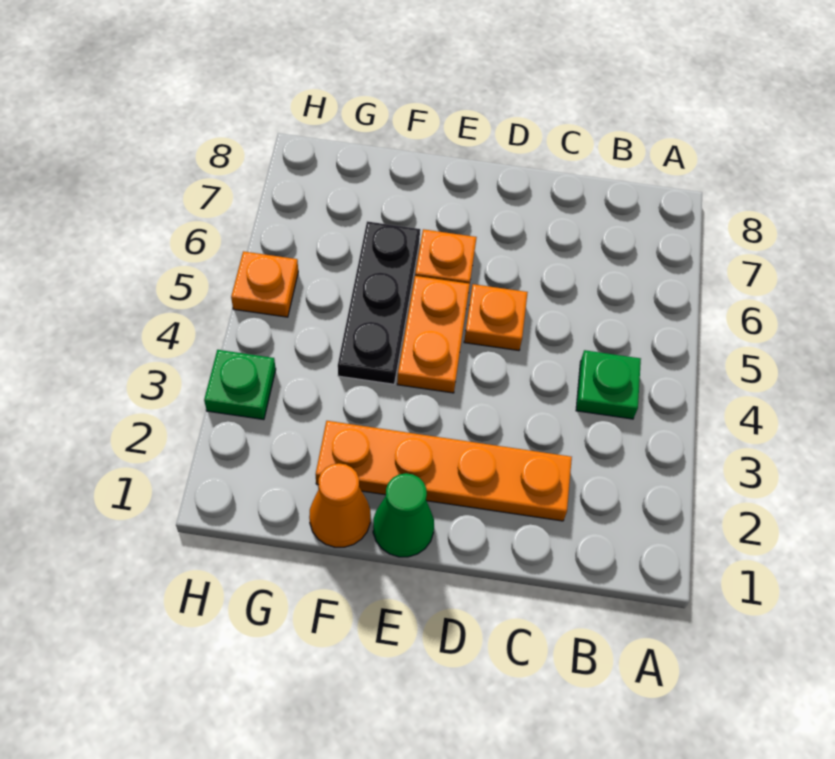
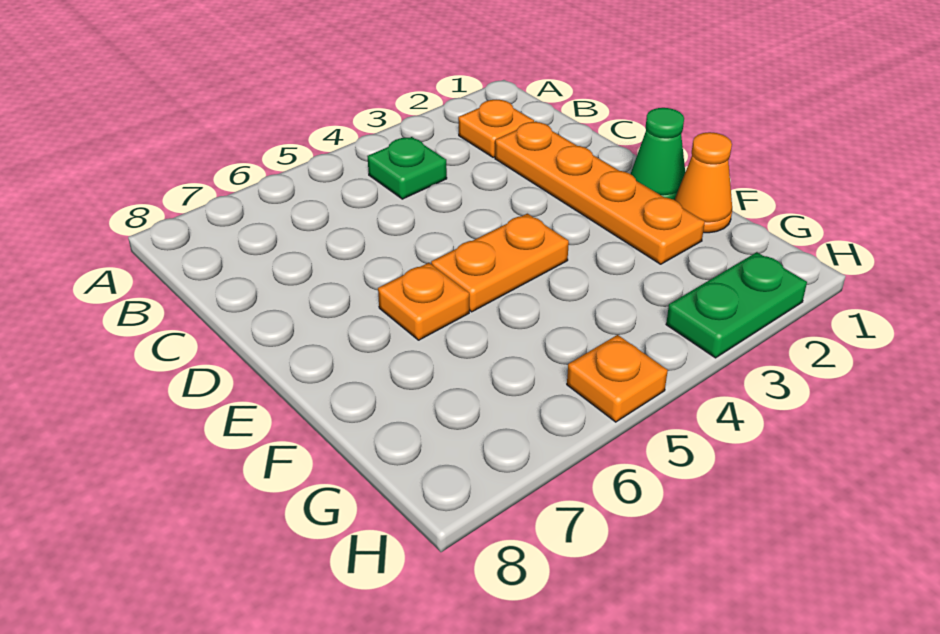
orange 1x1 plate [464,284,528,351] -> orange 1x1 plate moved to [458,100,534,157]
black 1x3 plate [338,221,420,384] -> none
green 1x1 plate [204,350,276,420] -> green 1x2 plate [666,252,807,358]

